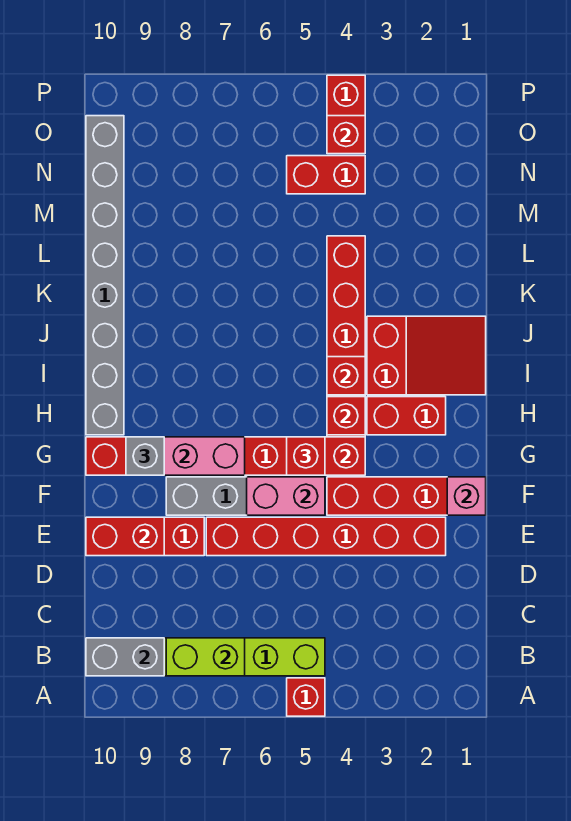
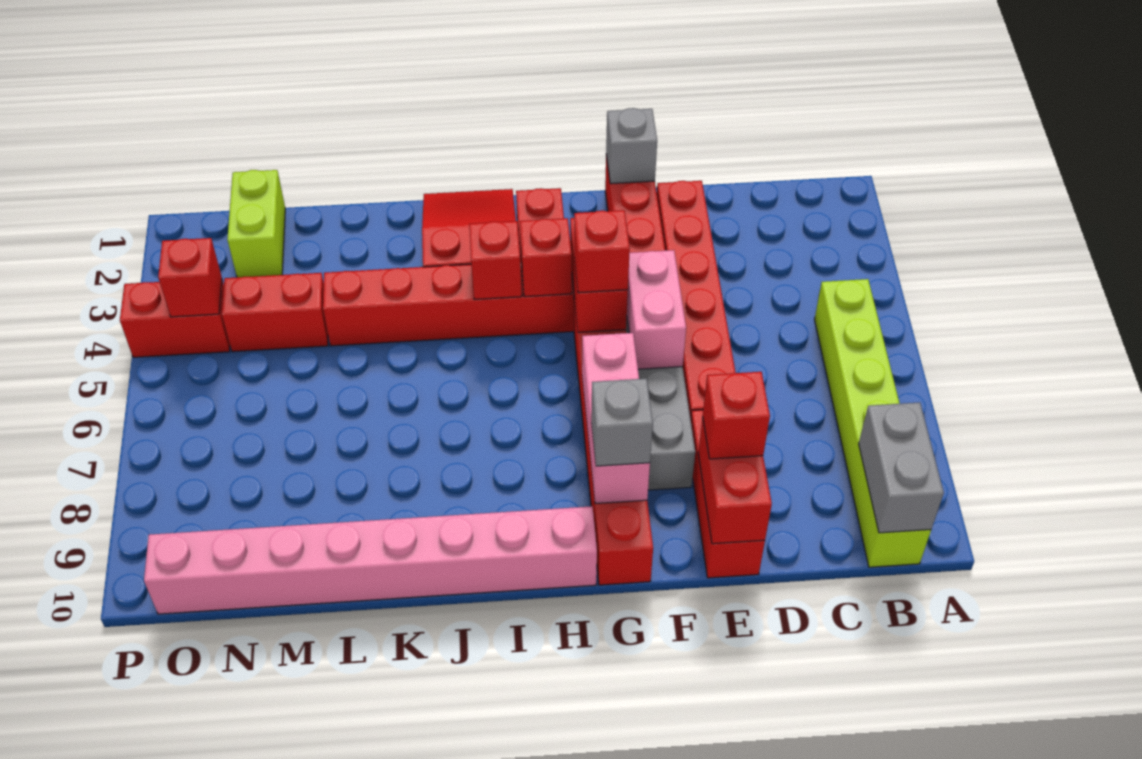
red 1x1 brick [287,678,325,716] -> red 1x1 brick moved to [703,372,770,459]
lime 1x2 brick [166,638,245,676] -> lime 1x2 brick moved to [227,170,285,277]
pink 1x1 brick [447,477,486,515] -> grey 1x1 brick [606,108,657,184]
grey 1x8 brick [86,116,124,435] -> pink 1x8 brick [144,506,597,614]
red 1x2 brick [287,156,365,194] -> red 1x2 brick turned to [222,273,328,352]

